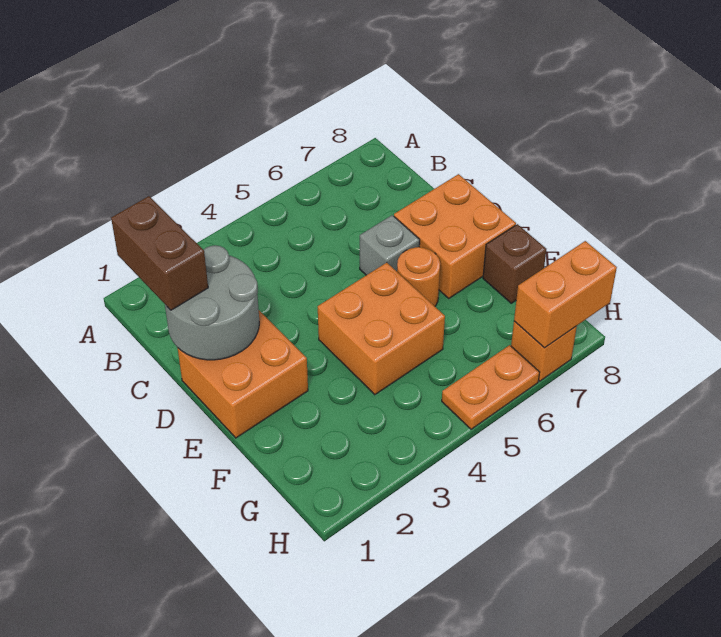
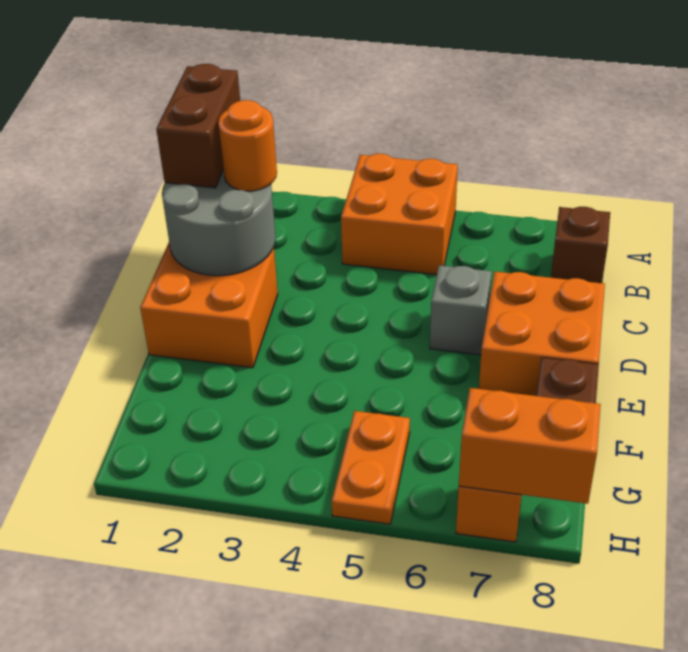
none -> brown 1x1 brick [551,207,610,283]
orange 2x2 brick [318,263,445,395] -> orange 2x2 brick moved to [341,154,458,275]
orange 1x1 round brick [397,247,440,306] -> orange 1x1 round brick moved to [218,100,277,191]
orange 1x2 plate [442,345,540,429] -> orange 1x2 plate turned to [332,411,410,524]

